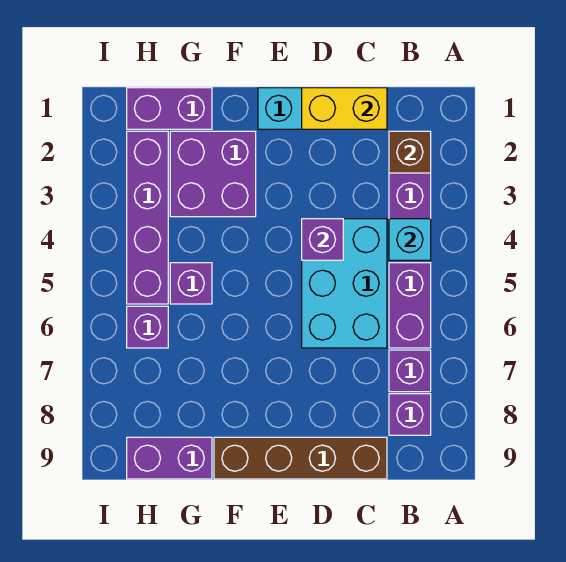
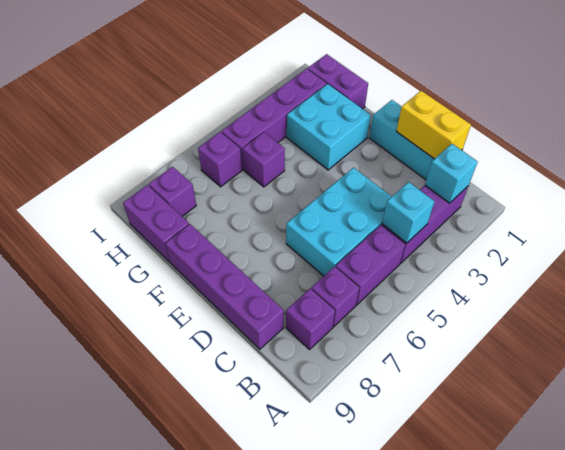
brown 1x1 brick [389,131,431,173] -> cyan 1x1 brick [425,144,478,203]
brown 1x4 brick [214,437,387,479] -> purple 1x4 brick [165,224,284,349]
purple 1x1 brick [302,219,343,260] -> purple 1x1 brick moved to [149,167,196,216]
purple 2x2 brick [170,131,256,217] -> cyan 2x2 brick [287,84,371,170]

